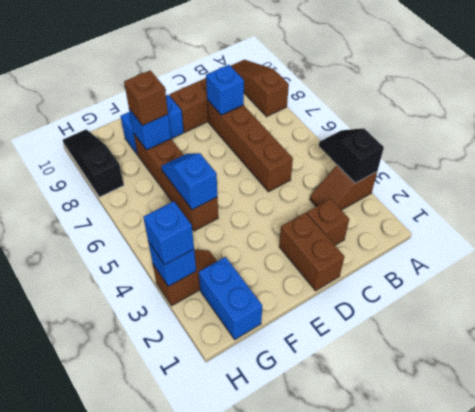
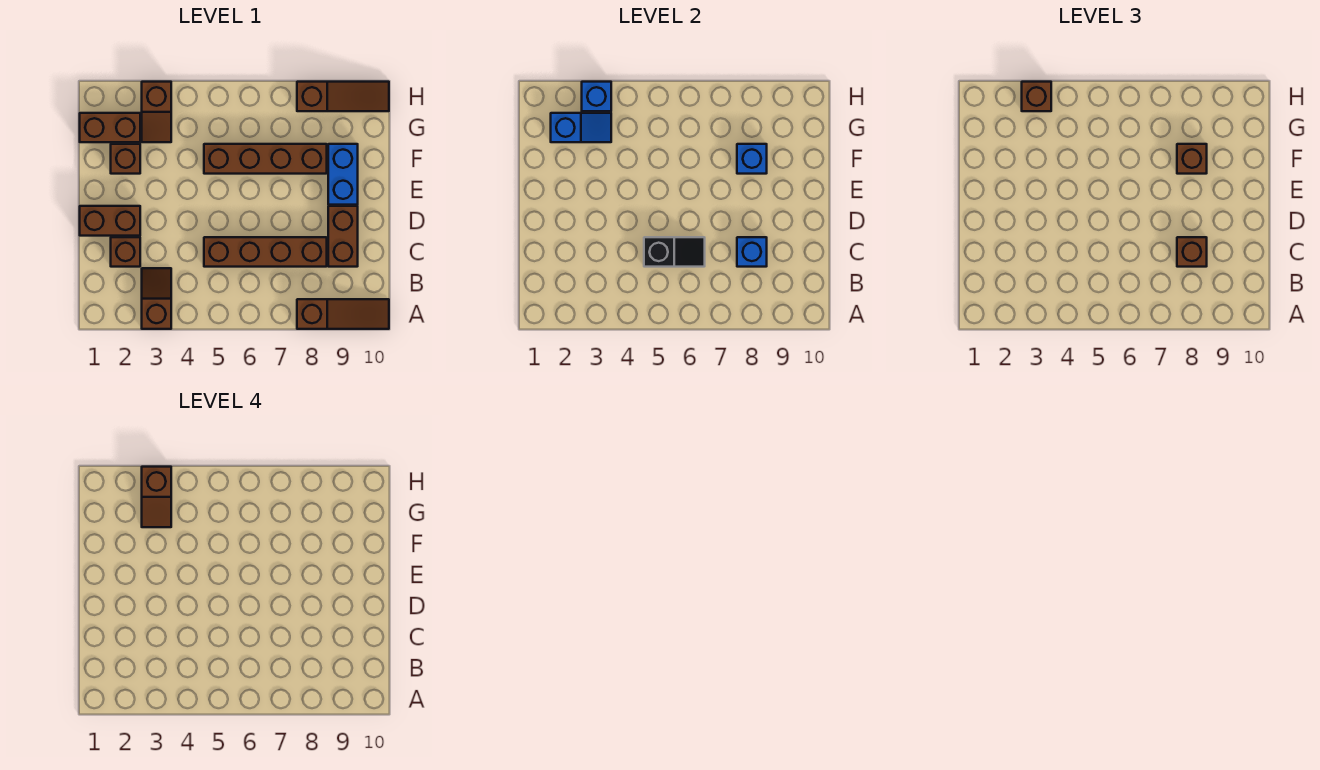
black 1x2 slope [319,128,384,183] -> black 1x2 slope moved to [644,237,705,267]
none -> brown 1x1 brick [1177,237,1207,267]
none -> brown 1x1 brick [111,144,140,174]
blue 1x2 slope [161,153,217,210] -> blue 1x2 slope moved to [551,113,611,142]
blue 1x2 brick [199,257,262,340] -> brown 1x2 brick [80,113,140,142]
none -> brown 1x2 slope [142,467,171,527]
blue 1x1 brick [143,201,194,265] -> brown 1x1 brick [1022,82,1051,111]
black 1x3 slope [63,129,124,197] -> brown 1x3 slope [297,82,389,111]

